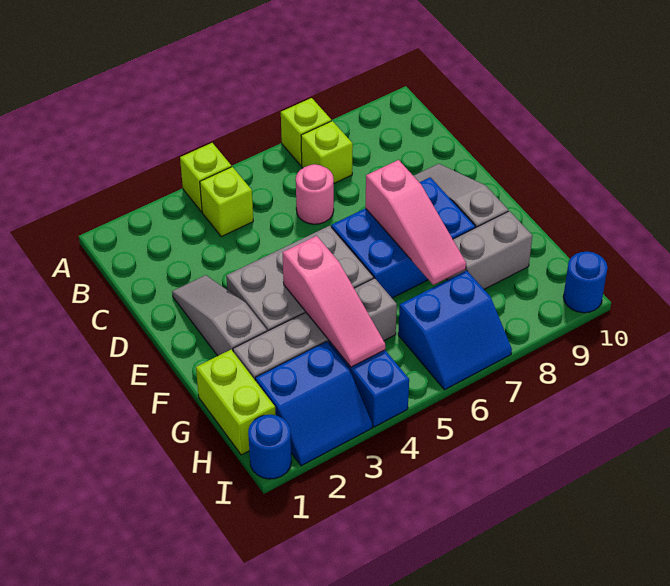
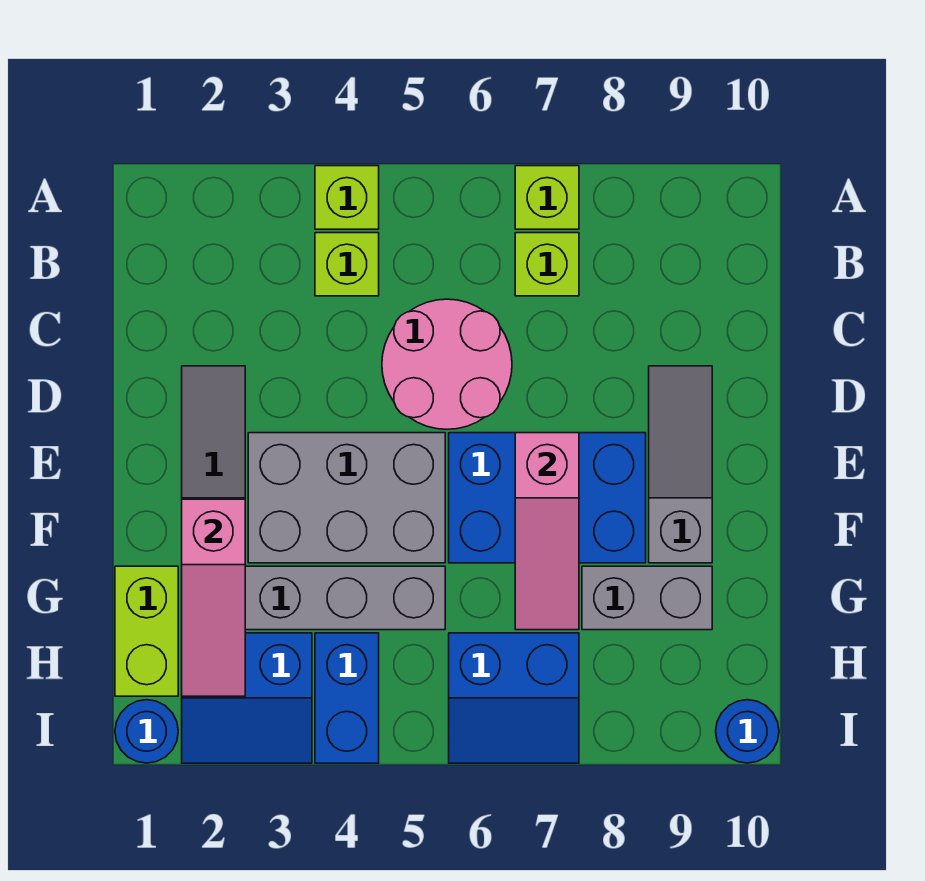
pink 1x1 round brick [296,164,334,224] -> pink 2x2 round brick [382,299,512,429]
pink 1x3 slope [283,236,385,367] -> pink 1x3 slope moved to [182,499,245,696]

